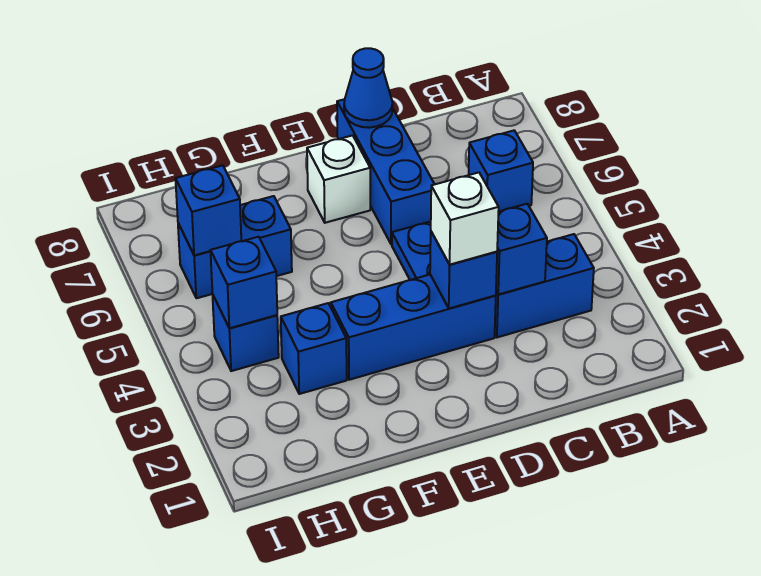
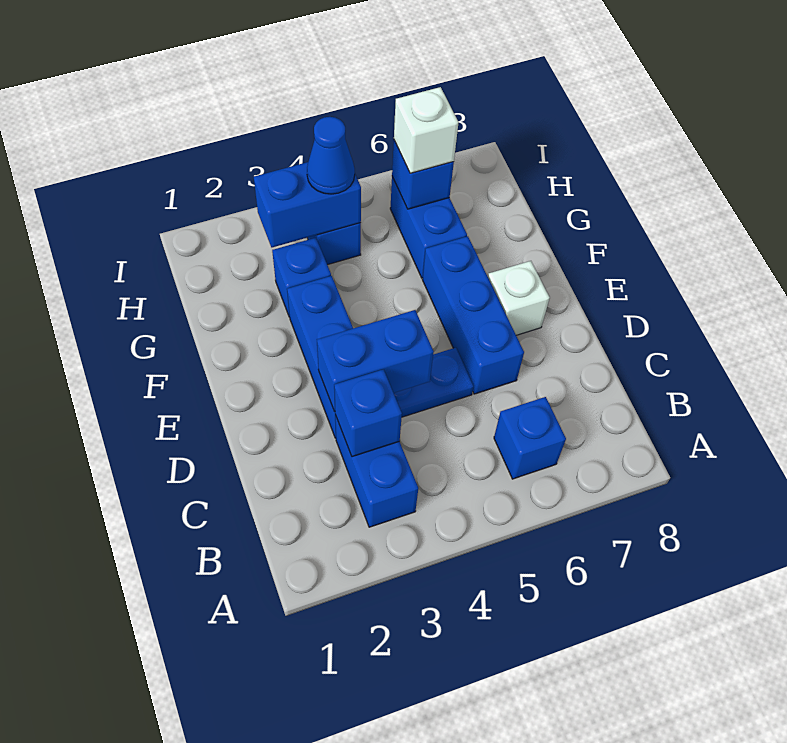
blue 1x1 brick [430,232,497,308] -> blue 1x2 brick [317,310,434,412]
white 1x1 brick [431,172,499,265] -> white 1x1 brick moved to [394,87,459,173]
blue 1x3 brick [337,99,435,244] -> blue 1x3 brick turned to [422,236,524,394]
blue 1x1 cone [344,48,393,128] -> blue 1x1 cone moved to [307,117,355,194]
blue 1x1 brick [211,237,277,328] -> blue 1x2 brick [254,162,361,247]

